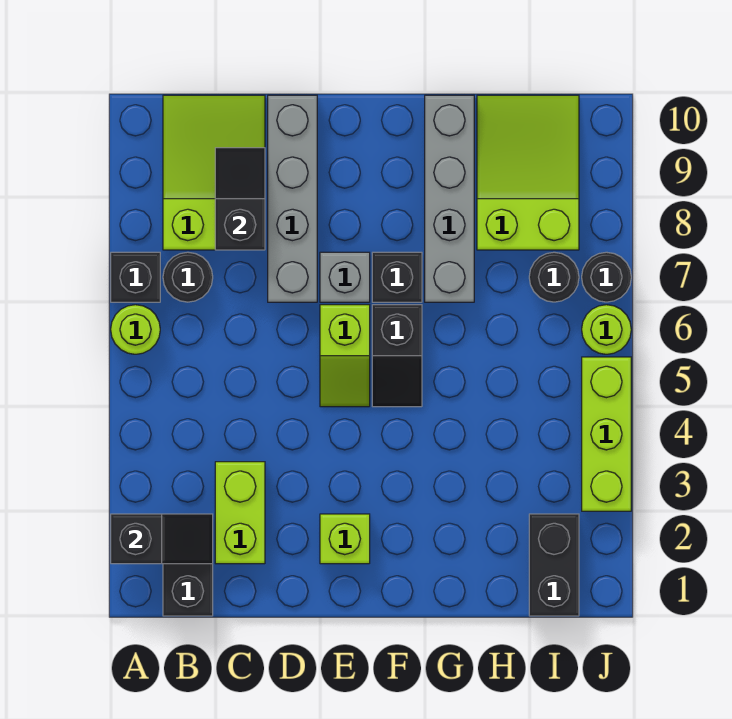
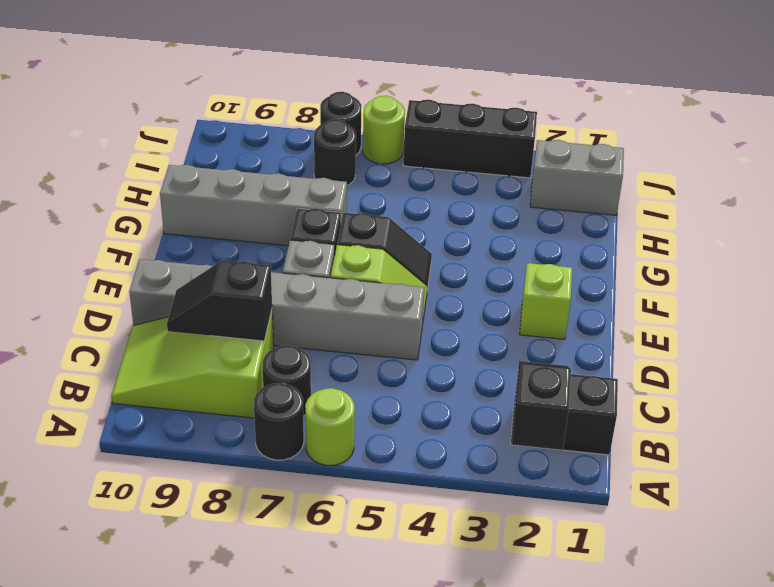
black 1x1 brick [111,252,160,302] -> black 1x1 round brick [254,383,304,460]
lime 1x2 brick [215,462,265,564] -> none
grey 1x4 brick [268,95,317,302] -> grey 1x6 brick [129,259,425,360]
lime 2x3 slope [477,95,579,250] -> none
black 1x2 brick [529,514,579,616] -> grey 1x2 brick [530,140,624,215]
lime 1x3 brick [582,357,631,511] -> black 1x3 brick [403,100,537,178]

